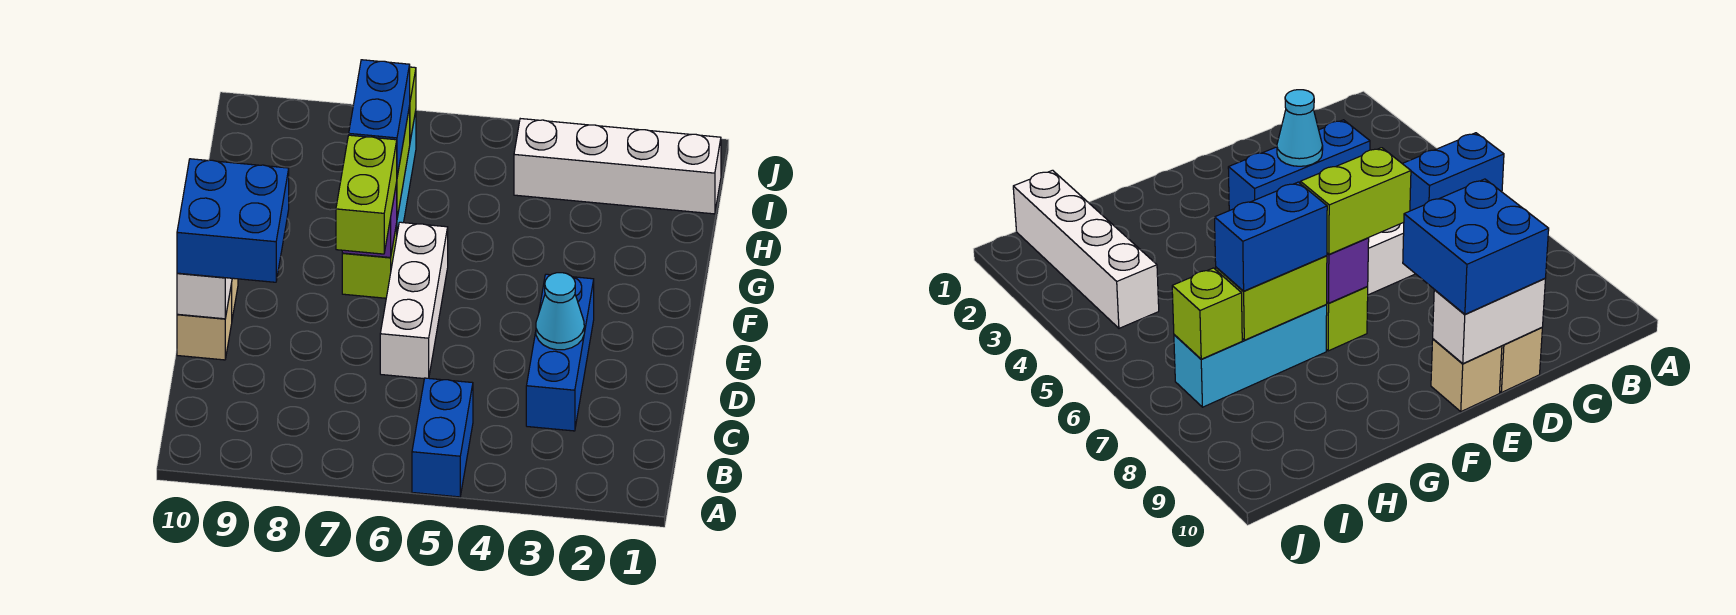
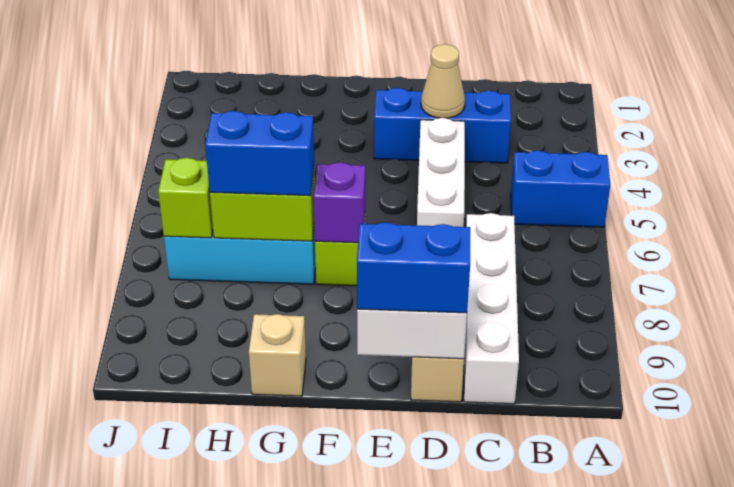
cyan 1x1 cone [536,273,584,350] -> tan 1x1 cone [421,44,465,118]
white 1x3 brick [380,222,448,379] -> white 1x3 brick turned to [417,118,465,227]
blue 2x2 brick [177,159,289,282] -> blue 1x2 brick [357,222,470,313]
lime 1x2 brick [336,135,397,254] -> none
tan 1x1 brick [1431,339,1502,412] -> tan 1x1 brick moved to [249,314,306,396]
white 1x4 brick [514,119,721,214] -> white 1x4 brick moved to [464,213,519,404]

